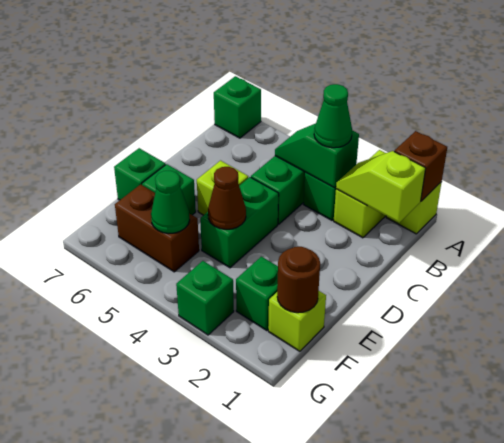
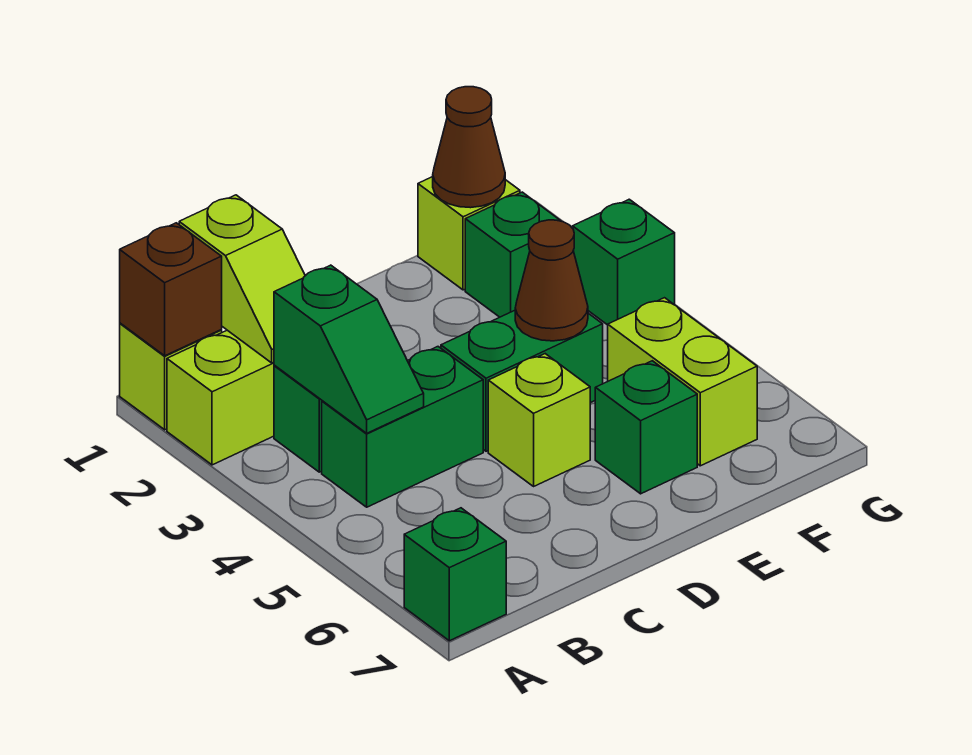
green 1x1 cone [314,84,352,148] -> none
green 1x1 brick [114,148,166,200] -> none
brown 1x1 round brick [277,247,320,313] -> brown 1x1 cone [433,87,505,208]
brown 1x2 brick [115,184,199,272] -> lime 1x2 brick [608,298,757,466]
green 1x1 cone [151,171,190,234] -> none

